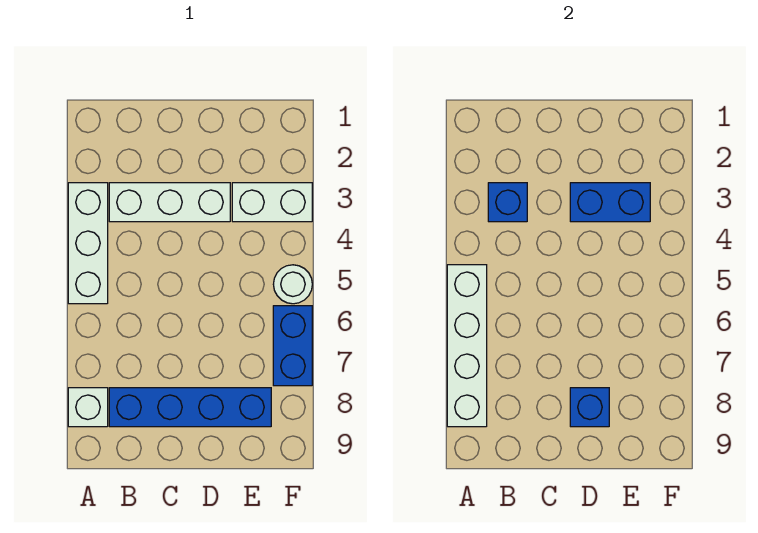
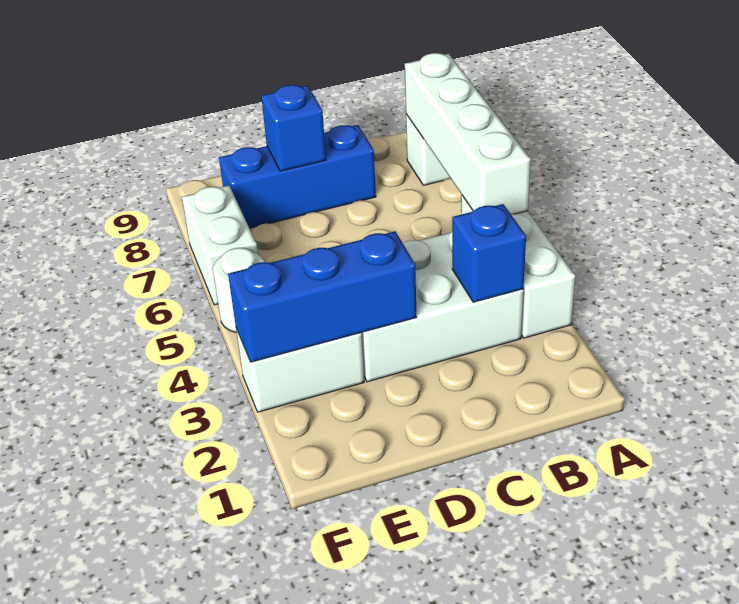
white 1x3 brick [109,183,230,222] -> white 2x3 brick [361,232,523,382]
blue 1x4 brick [109,388,271,427] -> blue 1x3 brick [219,125,376,228]
blue 1x2 brick [570,183,650,222] -> blue 1x3 brick [228,231,416,362]
blue 1x2 brick [273,306,312,386] -> white 1x2 brick [182,186,258,305]

